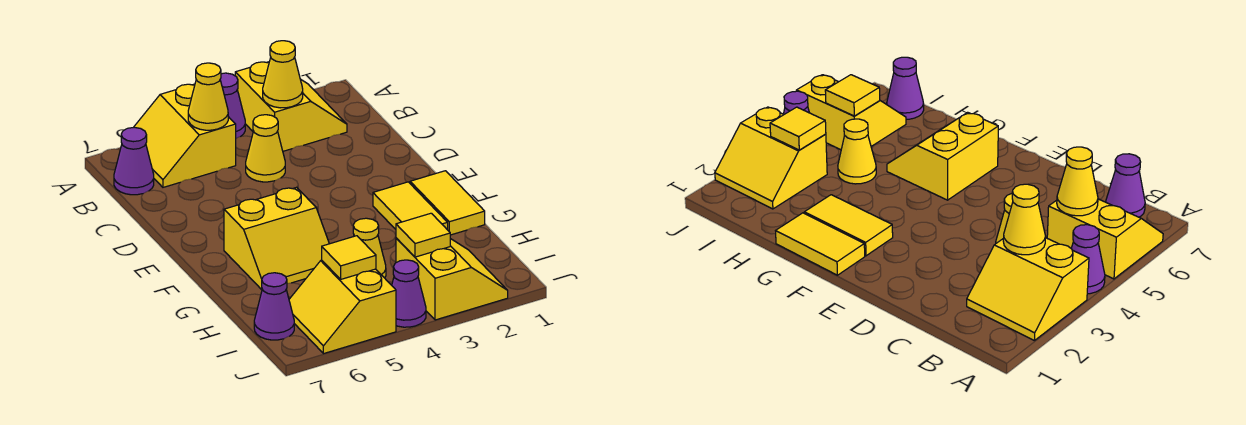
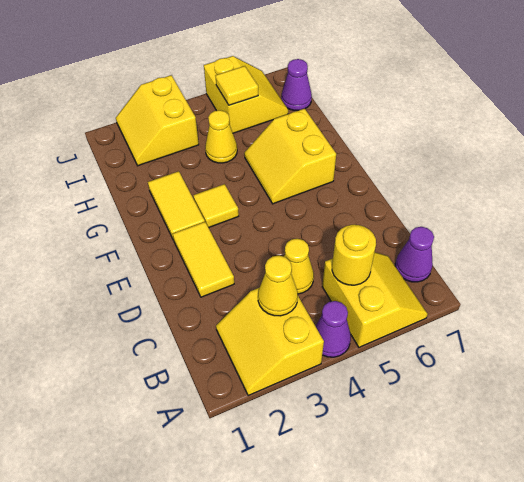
yellow 1x1 cone [188,63,228,130] -> yellow 1x1 round brick [332,225,376,285]
yellow 1x2 tile [410,171,485,235] -> yellow 1x2 tile moved to [173,222,234,297]
yellow 2x2 slope [224,187,329,290] -> yellow 2x2 slope turned to [244,109,336,204]
yellow 1x1 tile [396,213,450,257] -> yellow 1x1 tile moved to [193,184,239,228]
purple 1x1 cone [392,260,426,327] -> none

